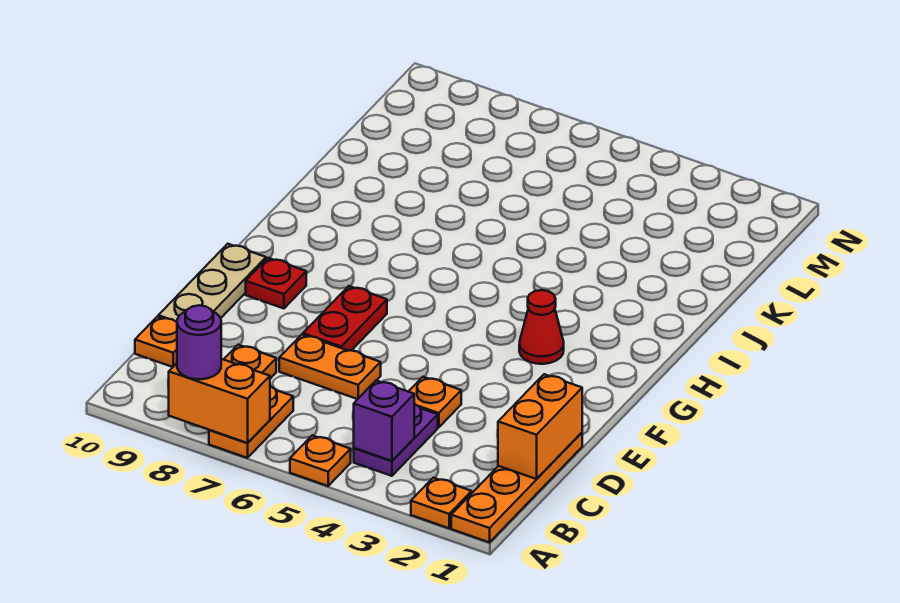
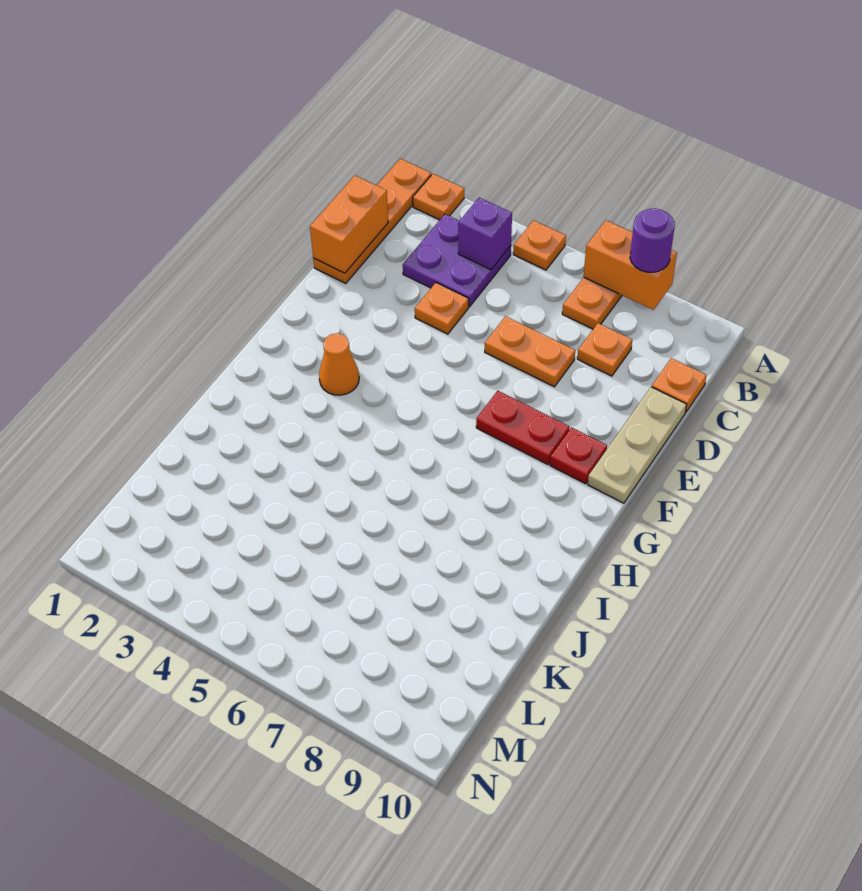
purple 1x2 plate [354,404,438,476] -> purple 2x2 plate [403,214,511,307]
red 1x2 plate [303,286,387,351] -> red 1x2 plate turned to [476,391,570,464]
red 1x1 cone [519,290,564,364] -> orange 1x1 cone [319,333,359,395]

